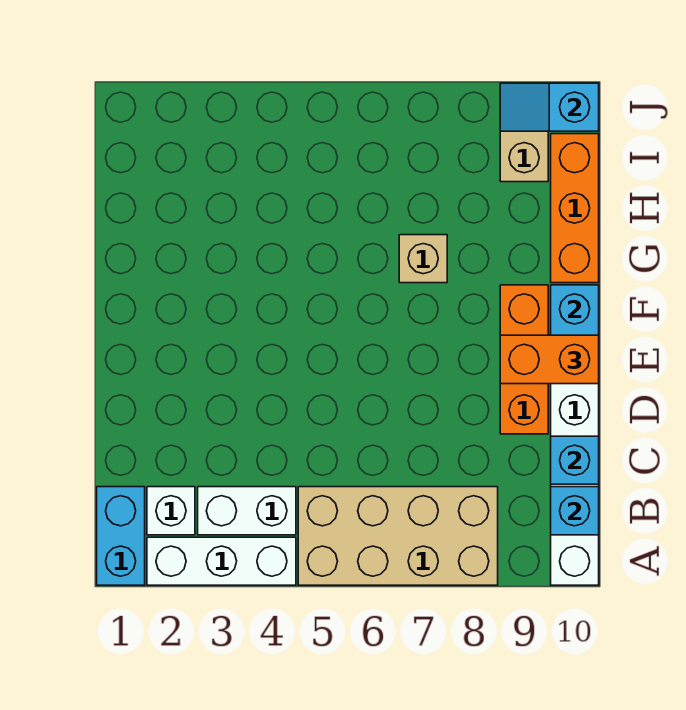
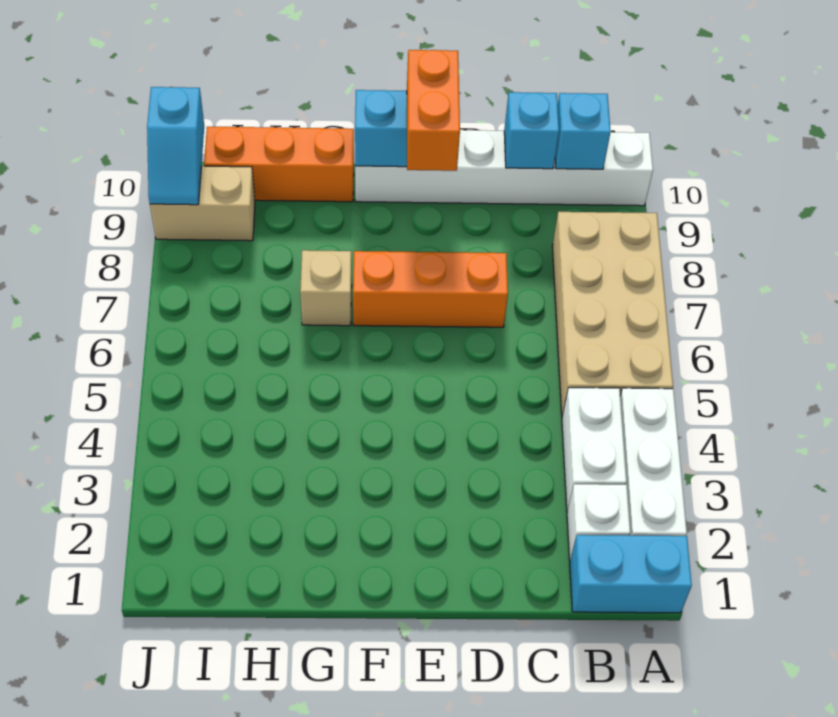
orange 1x3 brick [500,285,548,434] -> orange 1x3 brick moved to [353,251,508,327]

